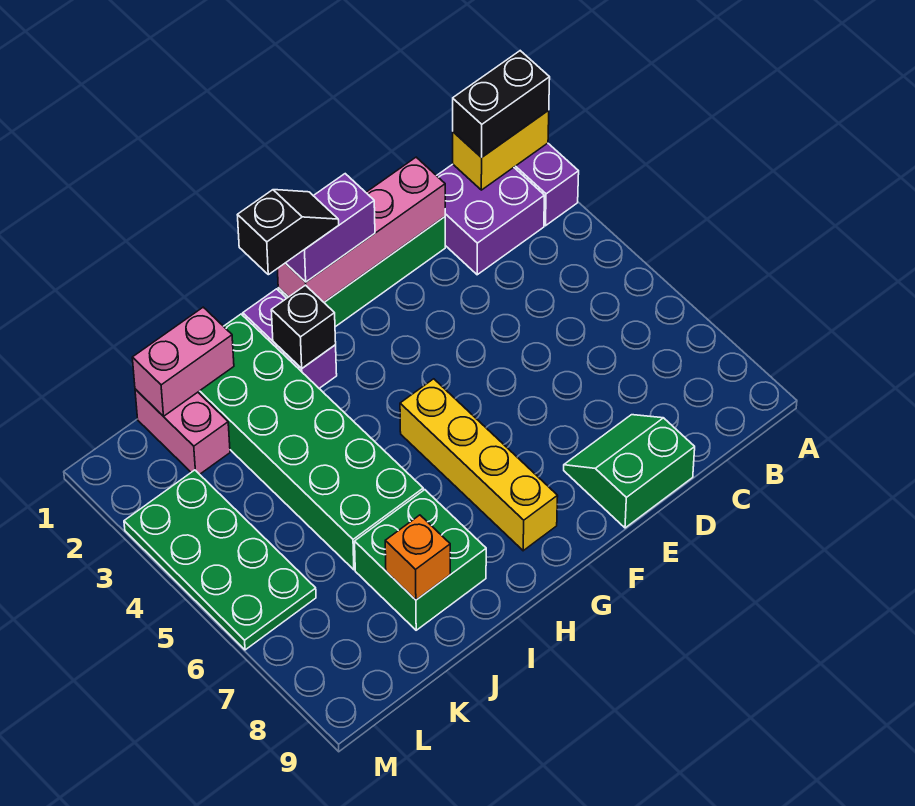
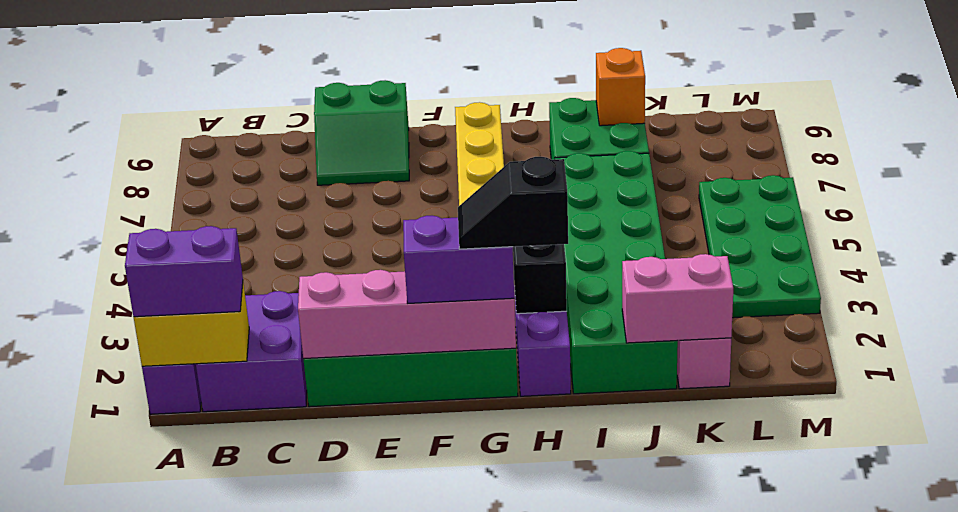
black 1x2 brick [453,51,550,157] -> purple 1x2 brick [125,226,243,317]

